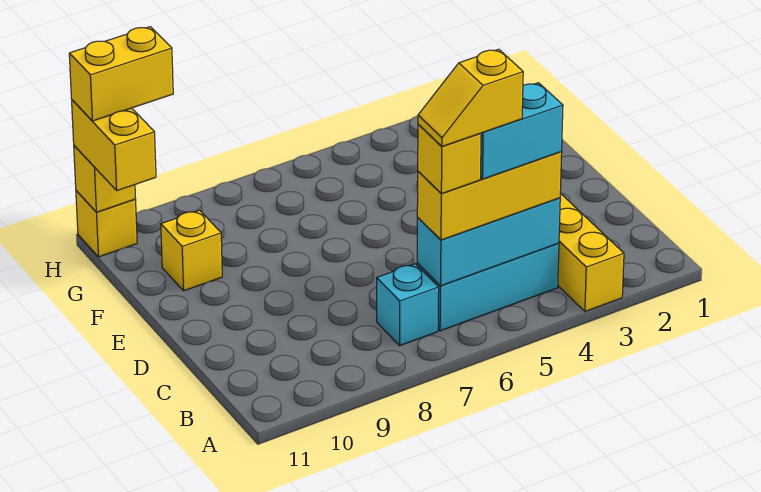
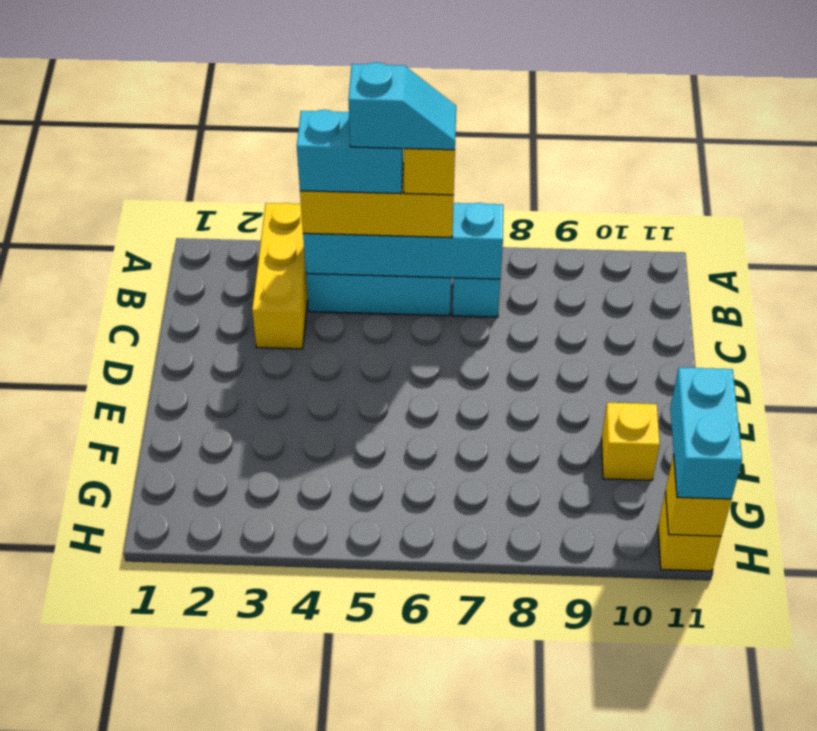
cyan 1x3 brick [417,198,560,286] -> cyan 1x4 brick [303,203,503,279]
yellow 1x2 slope [418,49,523,146] -> cyan 1x2 slope [349,62,456,150]
yellow 1x2 brick [72,100,156,191] -> cyan 1x2 brick [670,367,742,499]
yellow 1x2 brick [69,27,173,121] -> none

